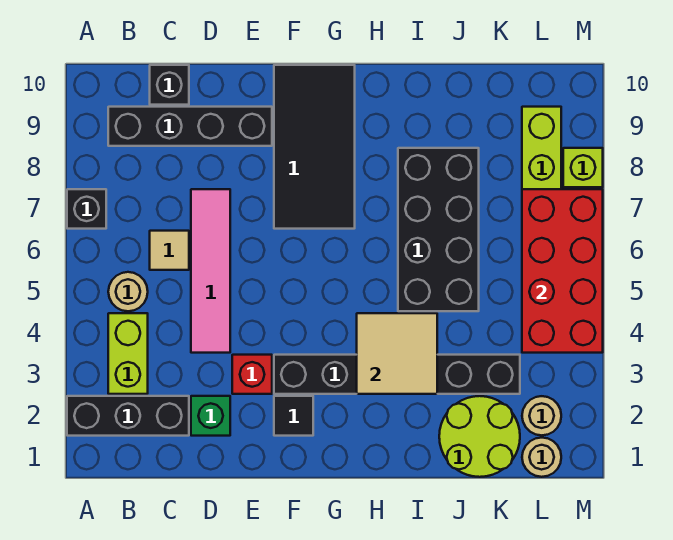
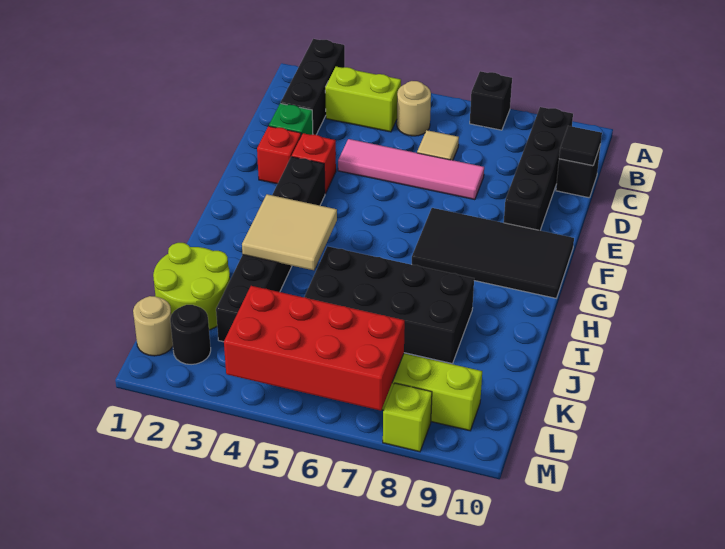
none -> red 1x1 brick [257,126,301,184]
black 1x1 tile [274,396,313,436] -> black 1x1 tile moved to [559,126,602,166]
tan 1x1 round brick [522,396,561,435] -> black 1x1 round brick [170,305,211,365]

